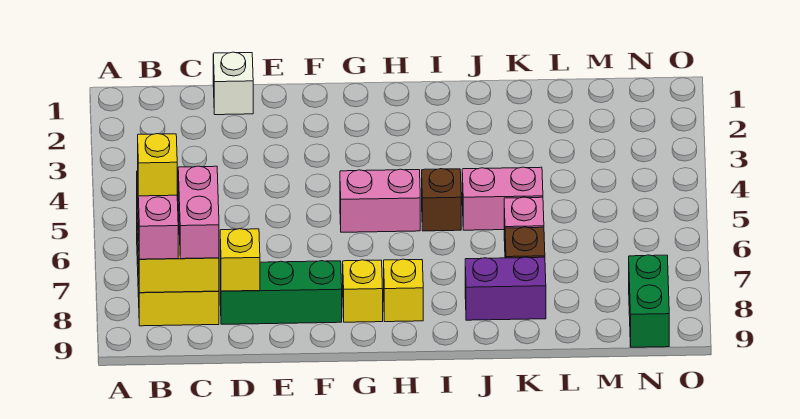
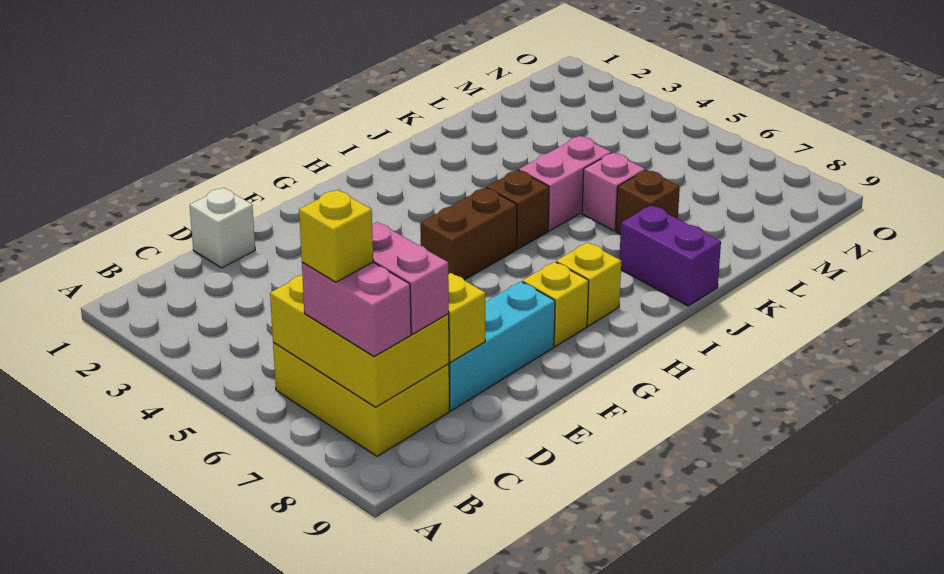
green 1x3 brick [220,261,342,324] -> cyan 1x3 brick [449,282,555,411]
pink 1x2 brick [340,169,420,232] -> brown 1x2 brick [420,187,517,280]
purple 1x2 brick [465,257,546,320] -> purple 1x2 brick turned to [619,205,721,306]
green 1x2 brick [629,255,669,347] -> none

